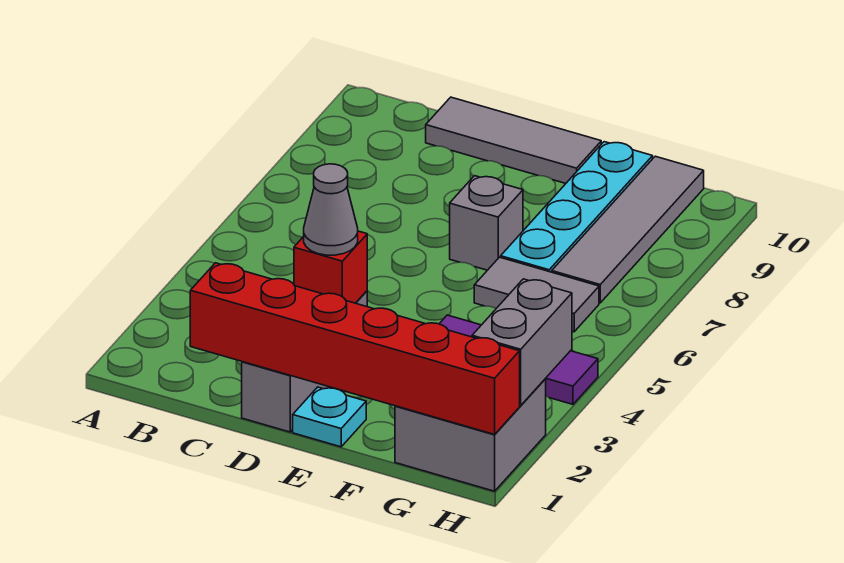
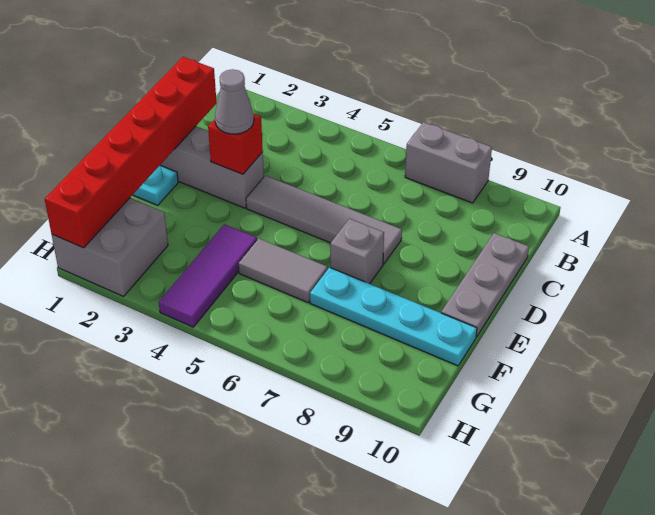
grey 1x3 tile [426,97,601,183] -> grey 1x3 plate [441,233,529,337]
grey 1x2 tile [474,257,599,332] -> grey 1x2 tile turned to [239,238,328,303]
grey 1x4 tile [552,156,704,303] -> grey 1x4 tile moved to [246,176,402,264]
grey 1x2 brick [472,279,572,405] -> grey 1x2 brick moved to [405,122,492,203]

